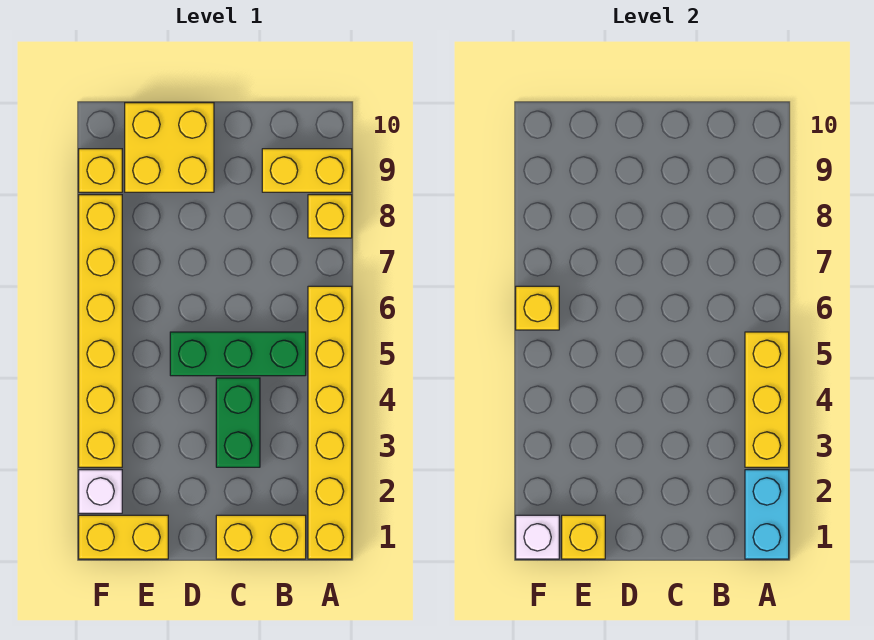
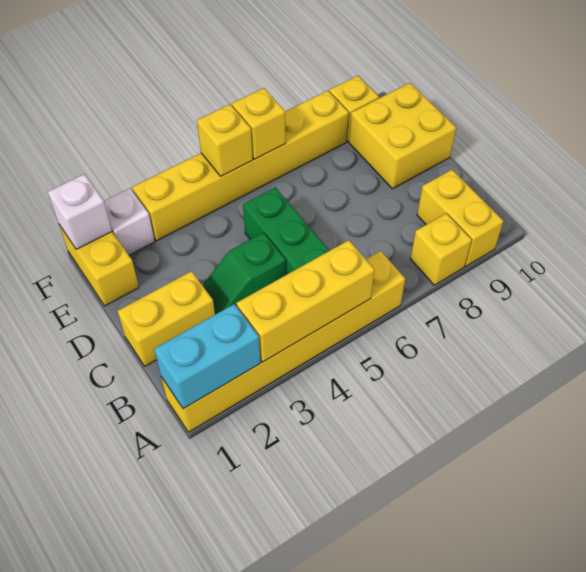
yellow 1x2 brick [216,515,306,559] -> yellow 1x2 brick turned to [118,271,215,366]
green 1x2 brick [216,378,260,467] -> green 1x2 slope [202,233,286,314]
yellow 1x1 brick [562,515,605,559] -> yellow 1x1 brick moved to [197,104,253,176]

